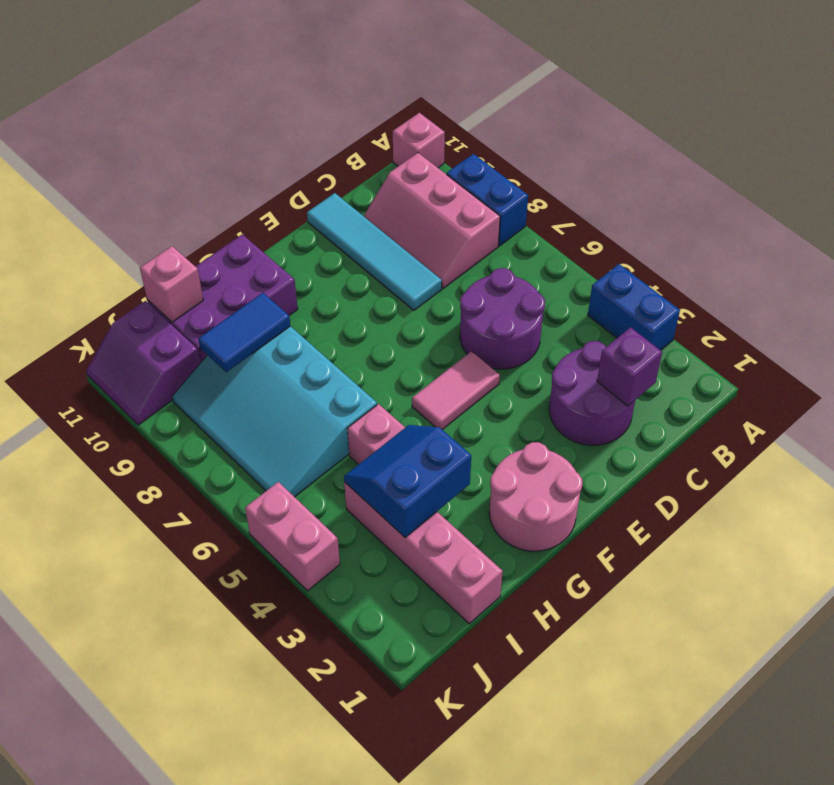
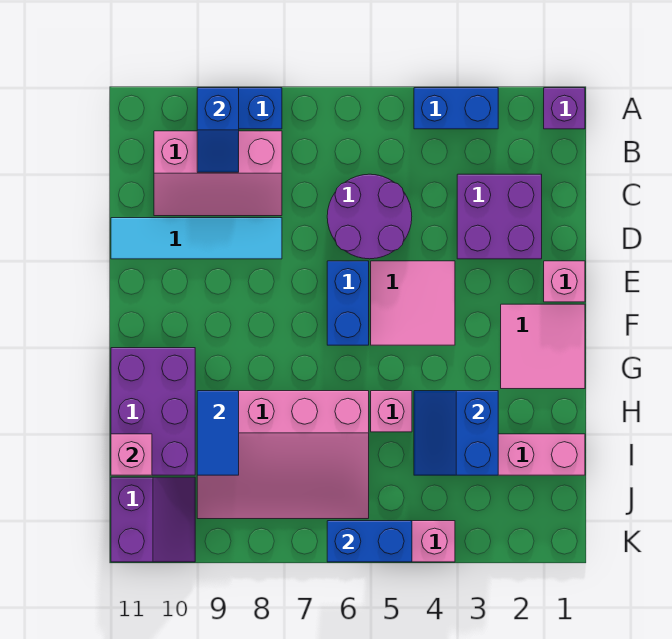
none -> blue 1x2 slope [197,88,239,172]
pink 1x1 brick [393,113,445,168] -> pink 1x1 brick moved to [544,261,585,302]
purple 2x2 round brick [549,341,635,445] -> purple 2x2 brick [457,174,542,259]
purple 1x1 brick [597,327,662,406] -> purple 1x1 brick moved to [544,88,585,129]
pink 1x2 tile [412,351,500,429] -> pink 2x2 tile [371,261,455,345]
none -> blue 1x2 brick [327,261,369,345]
pink 2x2 round brick [489,442,582,551] -> pink 2x2 tile [501,304,585,389]
cyan 3x4 slope [172,326,377,497] -> pink 3x4 slope [197,391,369,519]
purple 2x2 slope [86,301,200,425] -> purple 2x2 slope turned to [111,477,195,562]
none -> blue 1x2 brick [327,521,412,562]

